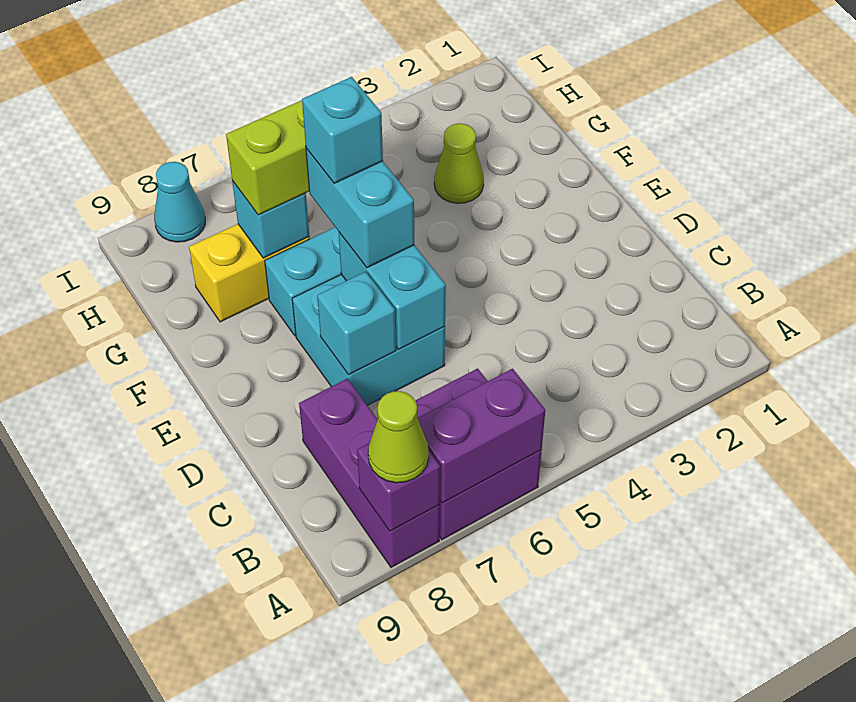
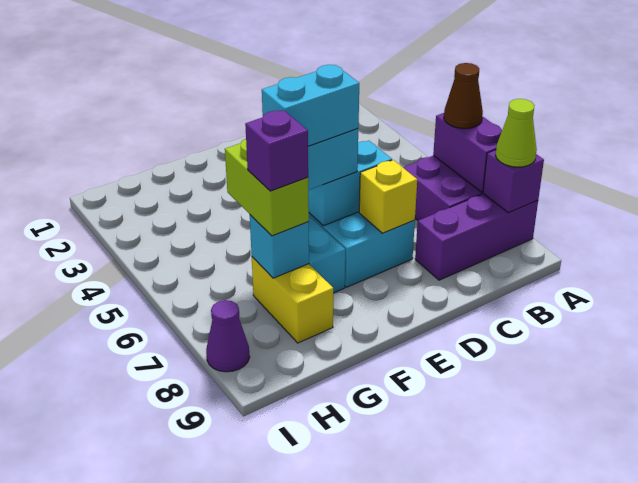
none -> brown 1x1 cone [444,63,483,129]
cyan 1x1 brick [317,272,396,375] -> yellow 1x1 brick [359,160,417,233]
cyan 1x1 brick [302,77,383,183] -> cyan 1x2 brick [262,65,359,146]
lime 1x1 cone [434,124,484,203] -> none
none -> purple 1x1 brick [245,110,308,191]
cyan 1x1 cone [154,162,205,242] -> purple 1x1 cone [206,300,250,372]

